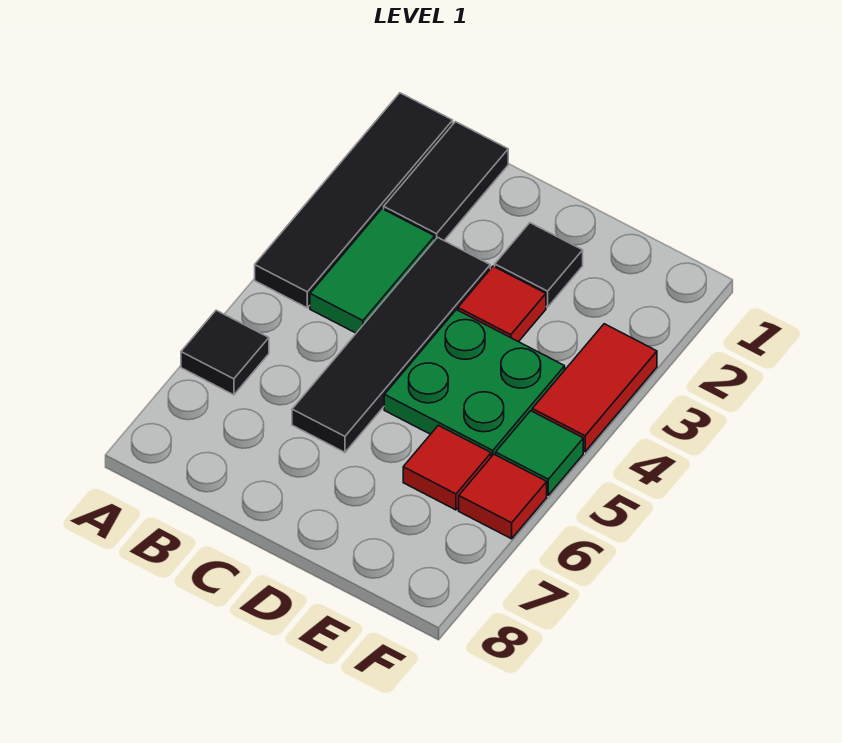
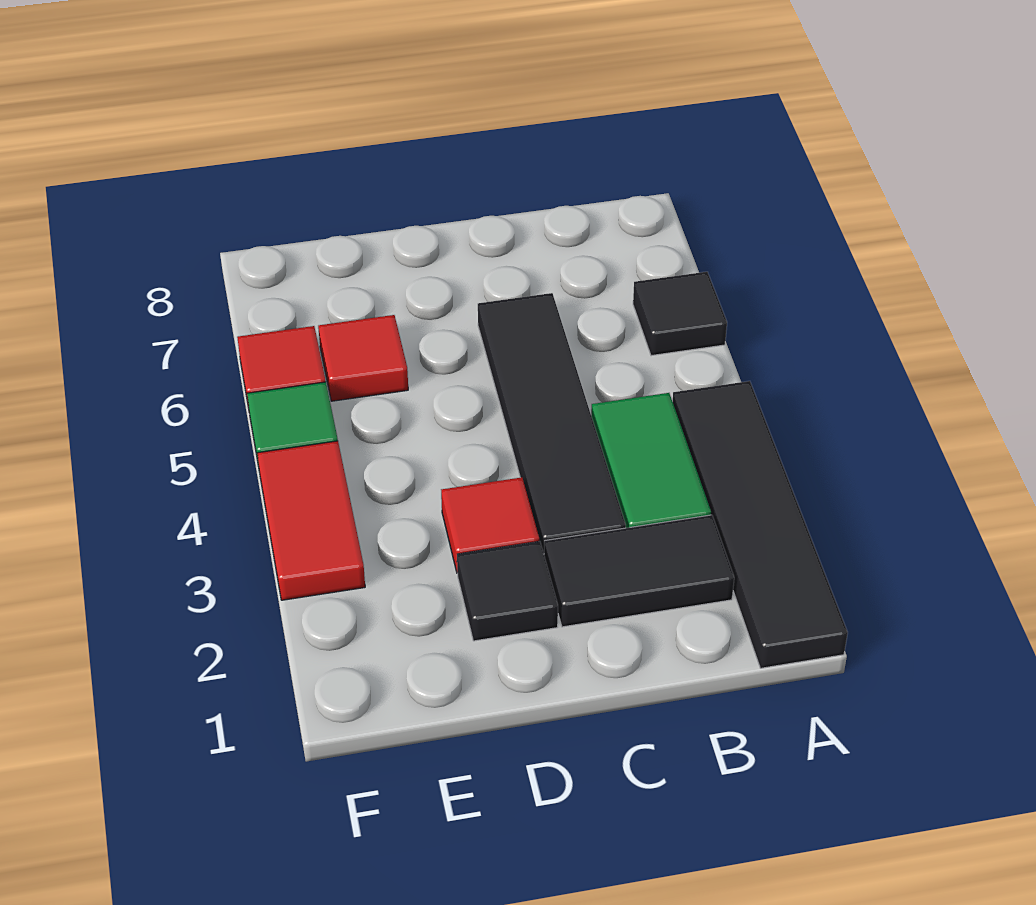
black 1x2 tile [384,122,508,240] -> black 1x2 tile turned to [544,515,734,627]
green 2x2 plate [384,310,565,457] -> none

